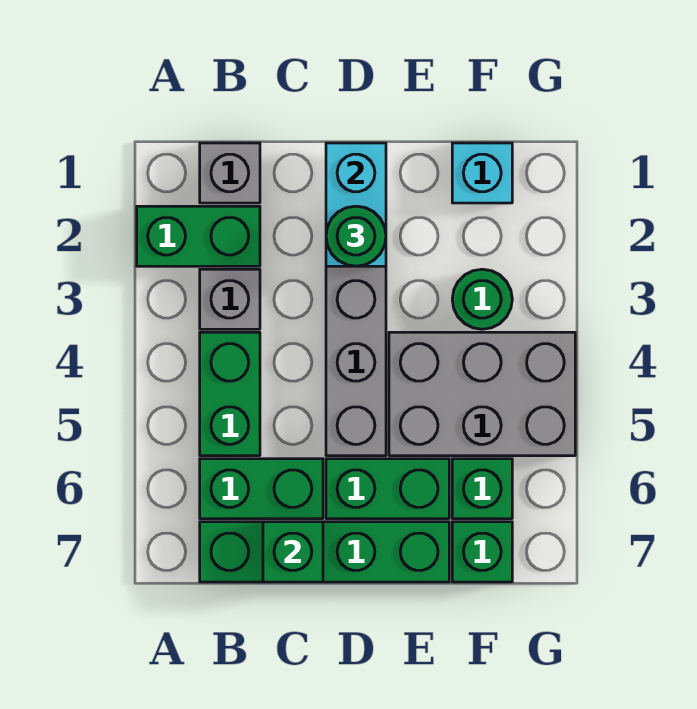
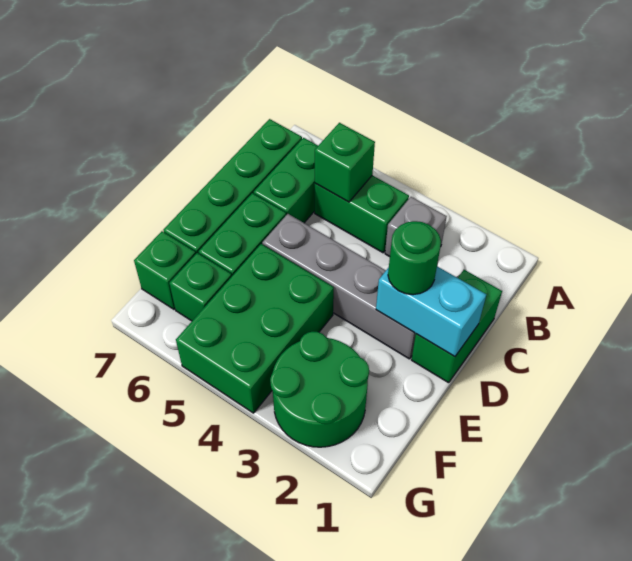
green 1x2 brick [137,206,260,266] -> green 1x2 brick moved to [411,270,502,383]
grey 1x1 brick [200,143,260,203] -> none
green 1x1 brick [263,522,323,582] -> green 1x1 brick moved to [315,123,375,202]
grey 2x3 brick [389,332,575,456] -> green 2x3 brick [176,244,334,413]
cyan 1x1 brick [452,143,512,203] -> none
green 1x1 round brick [452,269,512,329] -> green 2x2 round brick [270,332,369,447]

